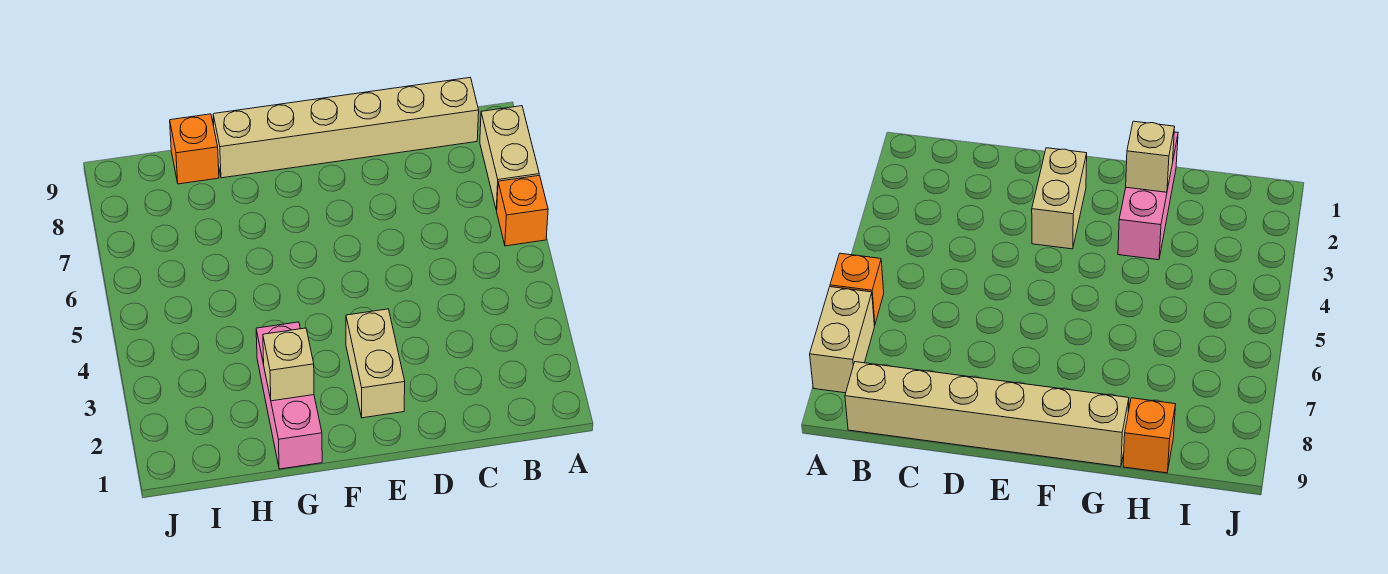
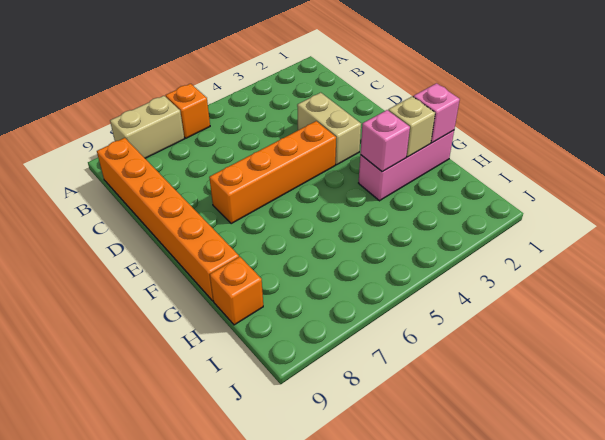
tan 1x6 brick [213,78,479,178] -> orange 1x6 brick [97,138,239,301]
tan 1x2 brick [346,309,405,418] -> tan 1x2 brick turned to [297,93,361,165]
none -> orange 1x4 brick [209,121,336,224]
none -> pink 1x1 brick [413,83,460,143]
none -> pink 1x1 brick [360,110,410,172]

